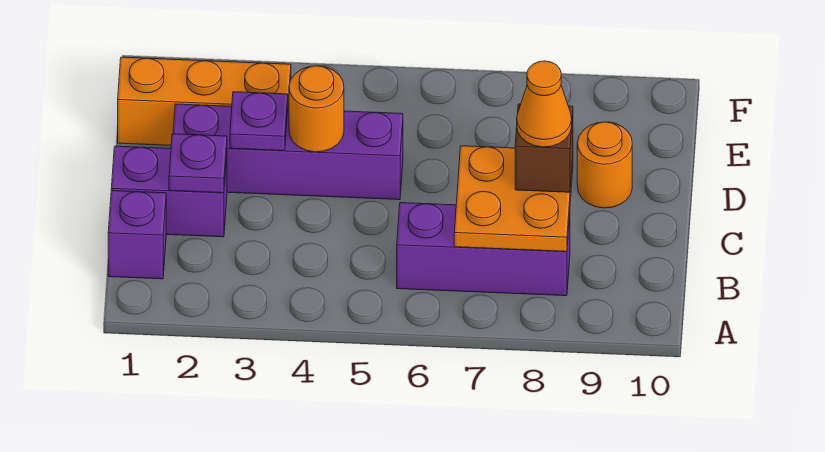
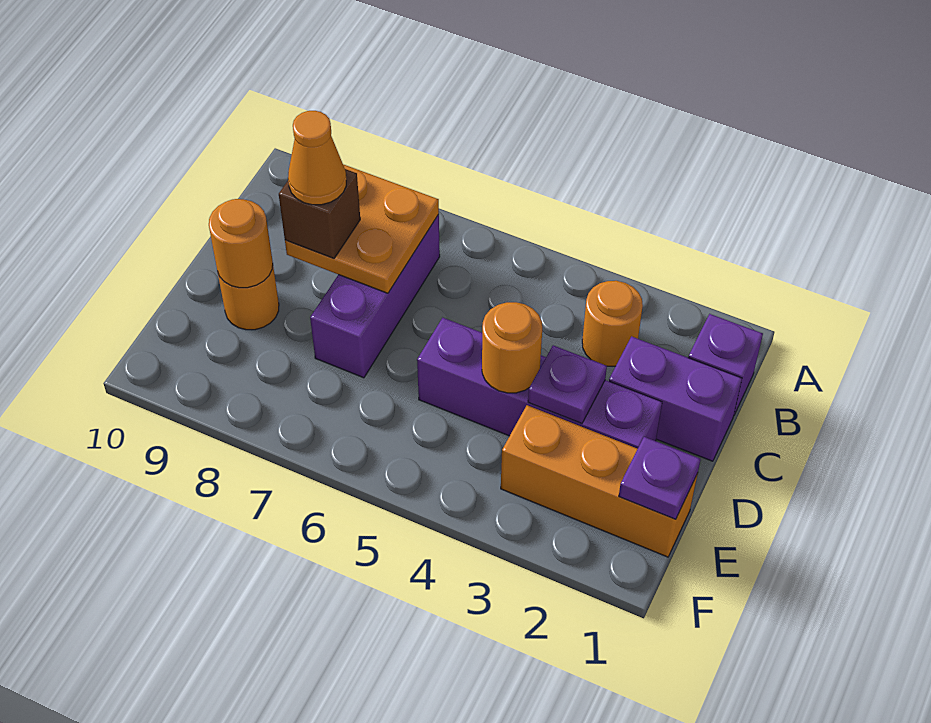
none -> orange 1x1 round brick [582,281,643,366]
purple 1x3 brick [397,203,570,296] -> purple 1x3 brick turned to [310,215,440,378]
purple 1x1 plate [169,134,227,193] -> purple 1x1 plate moved to [619,437,701,519]
none -> orange 1x1 round brick [209,199,273,288]

